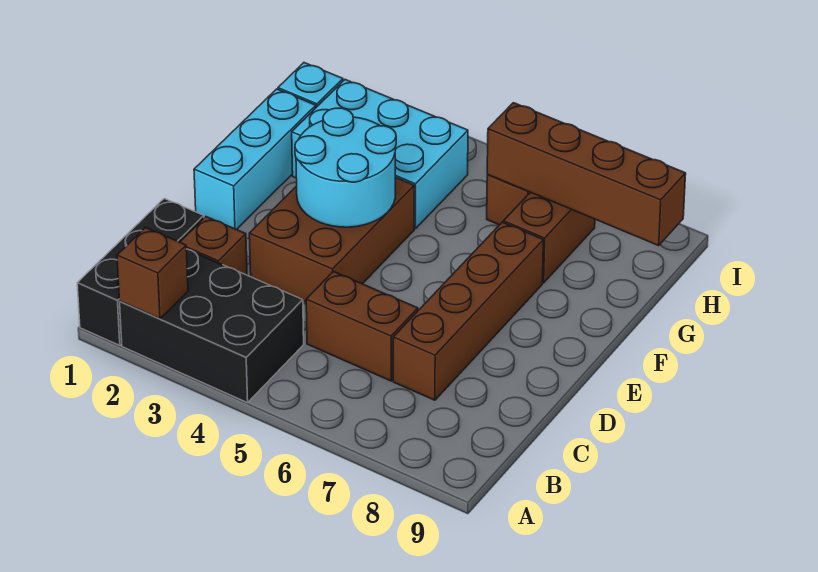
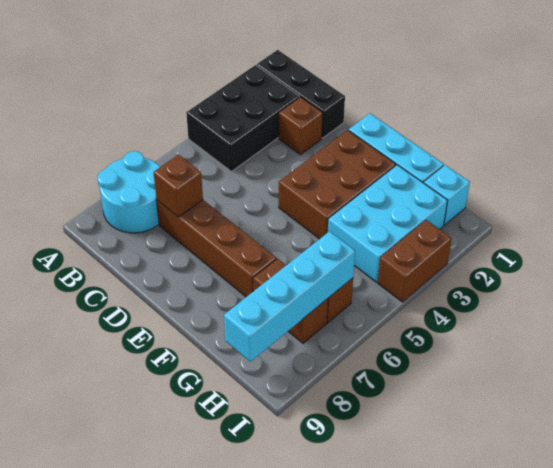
brown 1x1 brick [117,228,188,319] -> brown 1x1 brick moved to [154,155,203,217]
brown 1x2 brick [306,272,418,381] -> brown 1x2 brick moved to [378,220,452,302]
brown 2x3 brick [249,177,414,302] -> brown 2x3 brick turned to [279,130,396,239]
cyan 2x2 round brick [295,108,396,227] -> cyan 2x2 round brick moved to [98,151,160,233]
brown 1x4 brick [487,103,686,245] -> cyan 1x4 brick [224,231,355,362]

